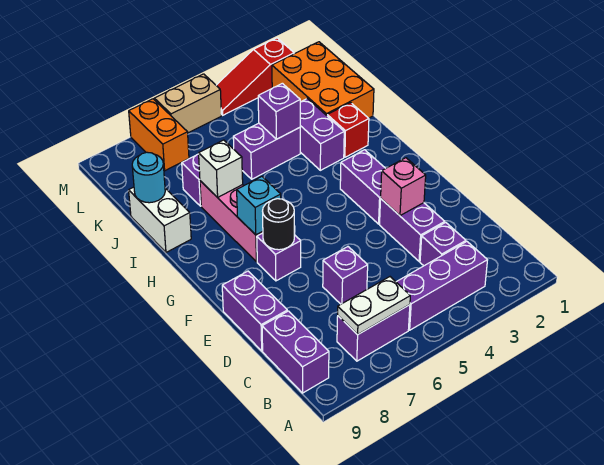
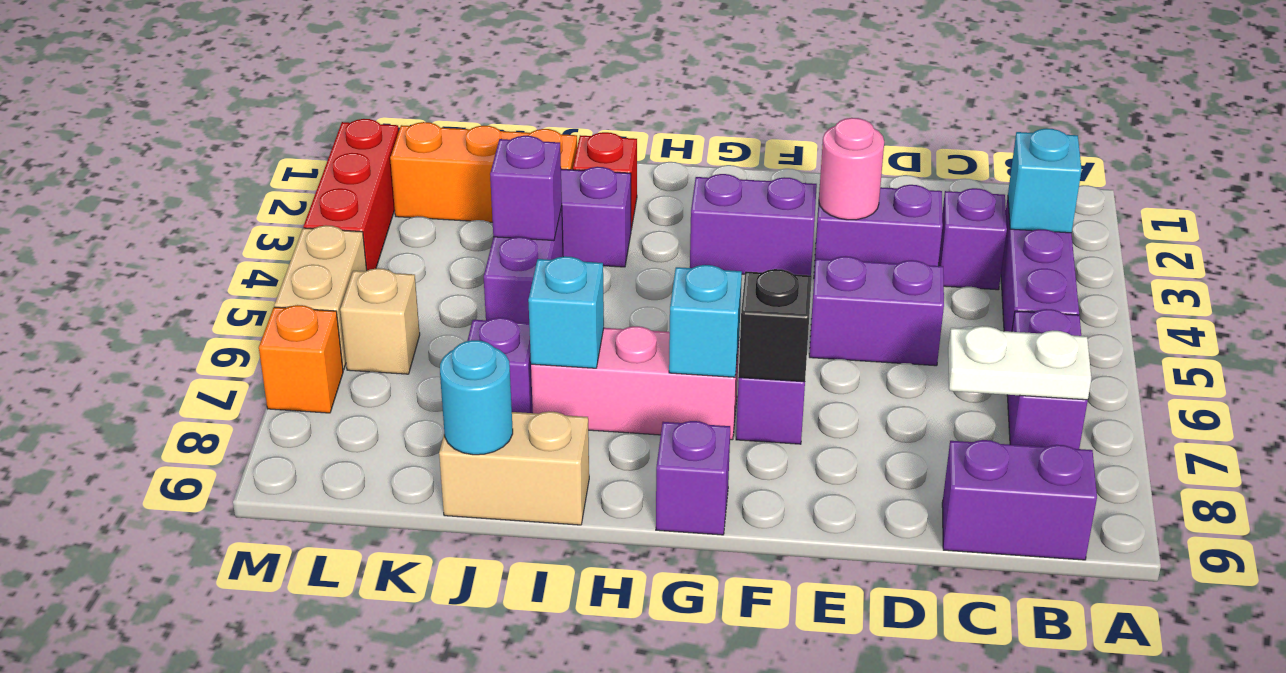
none -> cyan 1x1 brick [1008,128,1082,233]
white 1x2 plate [338,277,410,335] -> white 1x2 plate turned to [948,326,1091,400]
purple 1x1 brick [323,247,368,304] -> purple 1x1 brick moved to [656,421,730,535]
purple 1x2 brick [222,271,287,351] -> purple 1x2 brick moved to [809,256,944,366]
pink 1x1 brick [381,158,426,216] -> pink 1x1 round brick [819,118,884,220]
black 1x1 round brick [263,199,294,250] -> black 1x1 brick [739,269,812,382]
white 1x1 brick [199,140,243,197] -> cyan 1x1 brick [528,256,604,368]
white 1x2 brick [129,187,191,252] -> tan 1x2 brick [439,411,589,525]
orange 2x3 brick [272,42,374,118] -> orange 1x3 brick [390,122,577,222]
none -> tan 1x1 brick [340,268,420,374]
orange 1x2 brick [129,99,189,171] -> orange 1x1 brick [259,305,343,413]
red 1x3 slope [216,38,294,115] -> red 1x3 brick [303,119,399,270]

